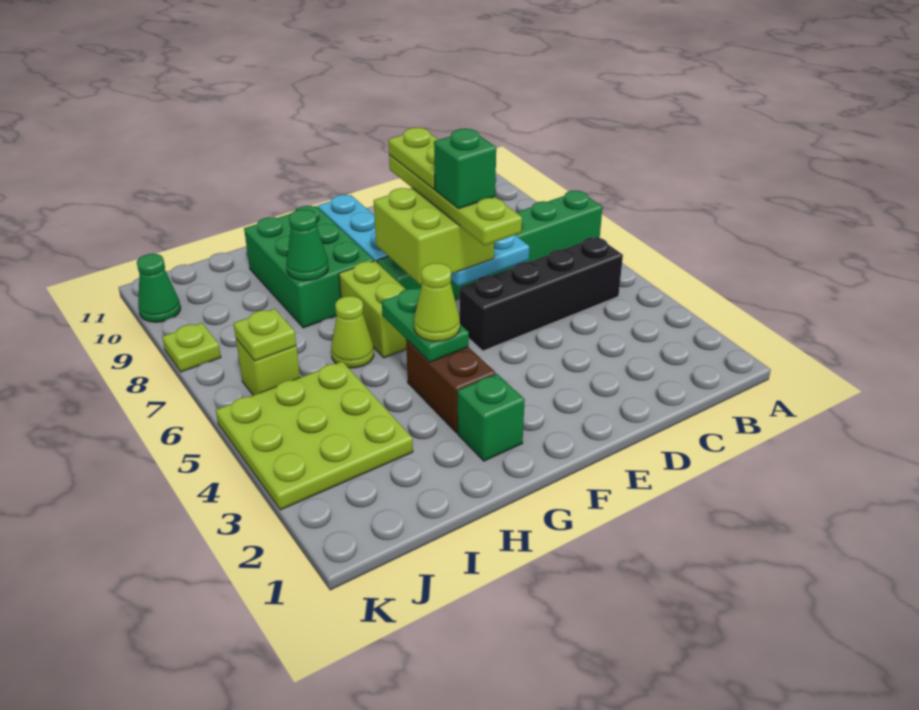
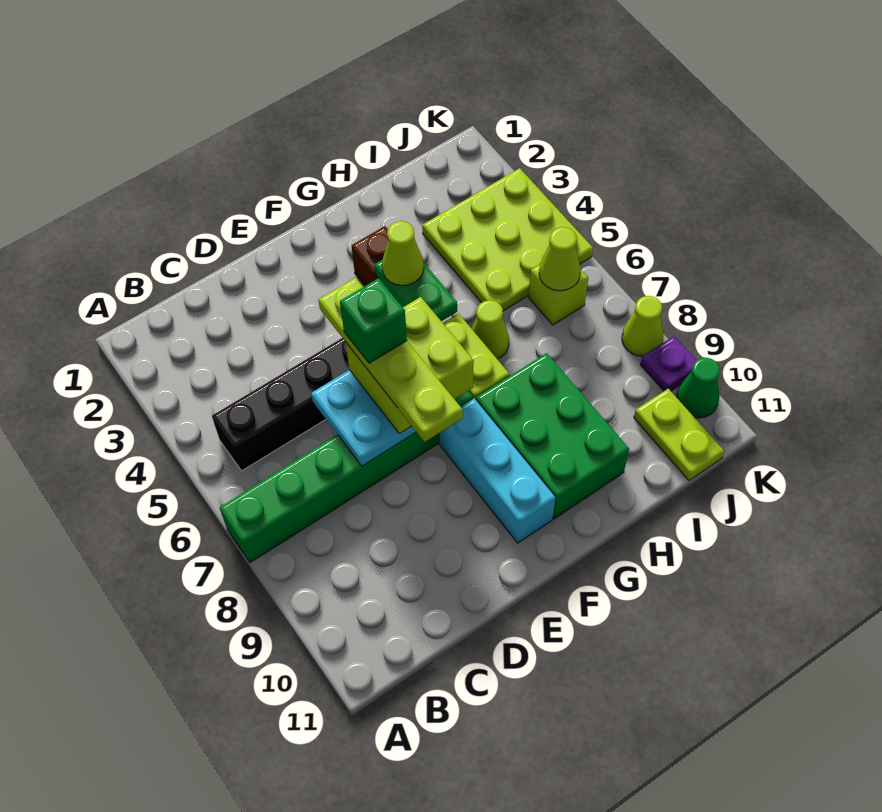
lime 1x2 plate [388,128,438,189] -> lime 1x2 plate moved to [634,389,724,480]
green 1x1 brick [458,374,525,461] -> none
green 1x1 cone [286,209,328,281] -> none
lime 1x1 plate [233,309,296,361] -> lime 1x1 cone [539,227,581,291]
lime 1x1 plate [162,323,221,372] -> lime 1x1 cone [622,296,663,356]
none -> purple 1x1 plate [640,336,697,391]

